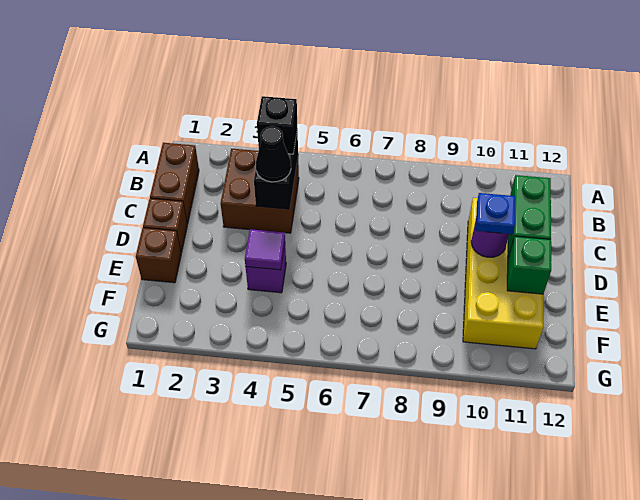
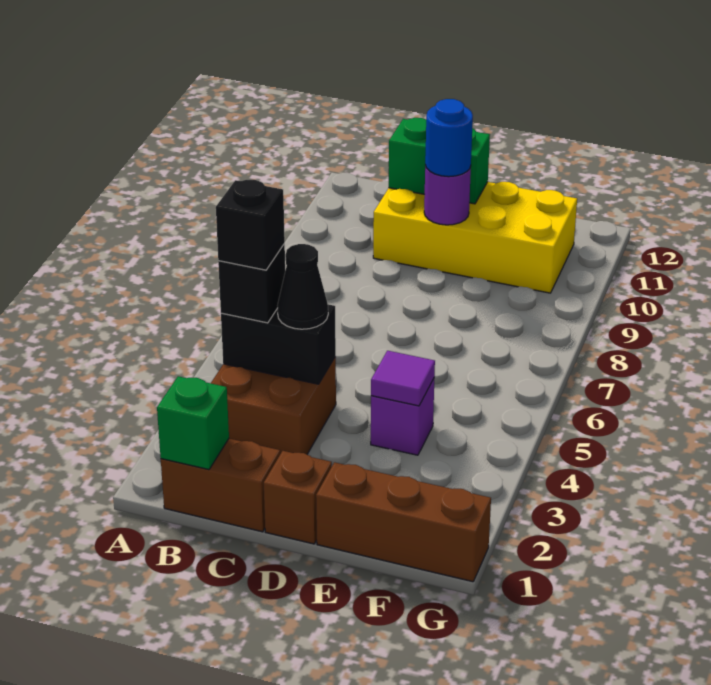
none -> black 1x1 brick [216,180,285,270]
blue 1x1 plate [476,193,515,234] -> blue 1x1 round brick [425,99,473,177]
brown 1x1 brick [136,228,181,283] -> brown 1x3 brick [316,462,491,582]
green 1x1 brick [507,236,551,294] -> green 1x1 brick moved to [157,376,229,470]

